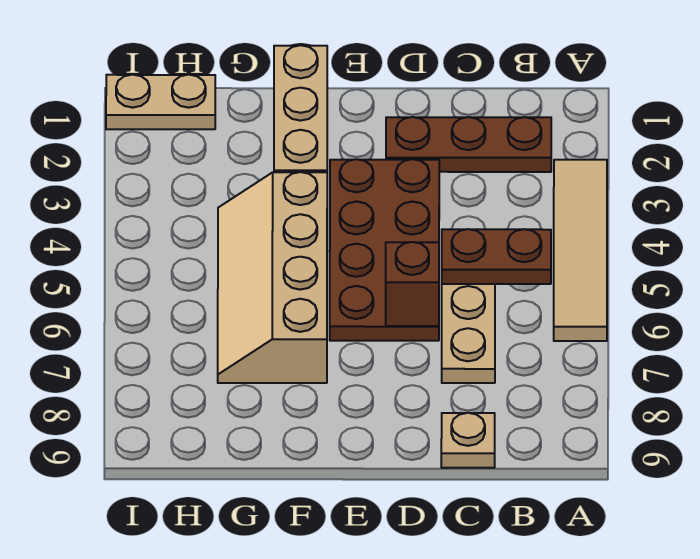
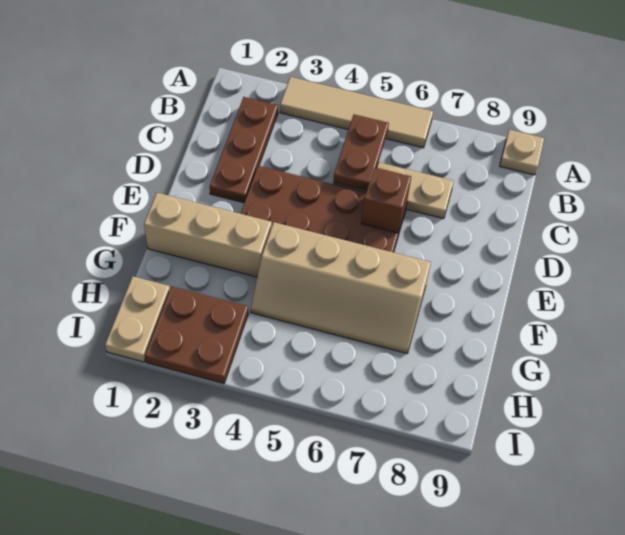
tan 1x1 plate [441,413,495,468] -> tan 1x1 plate moved to [500,130,544,175]
none -> brown 2x2 plate [145,287,248,383]

